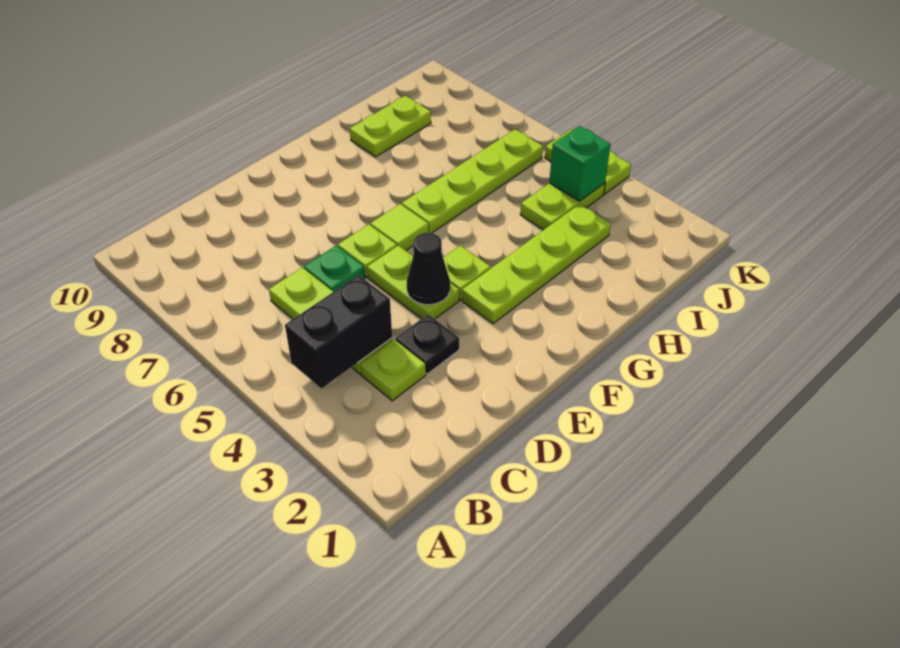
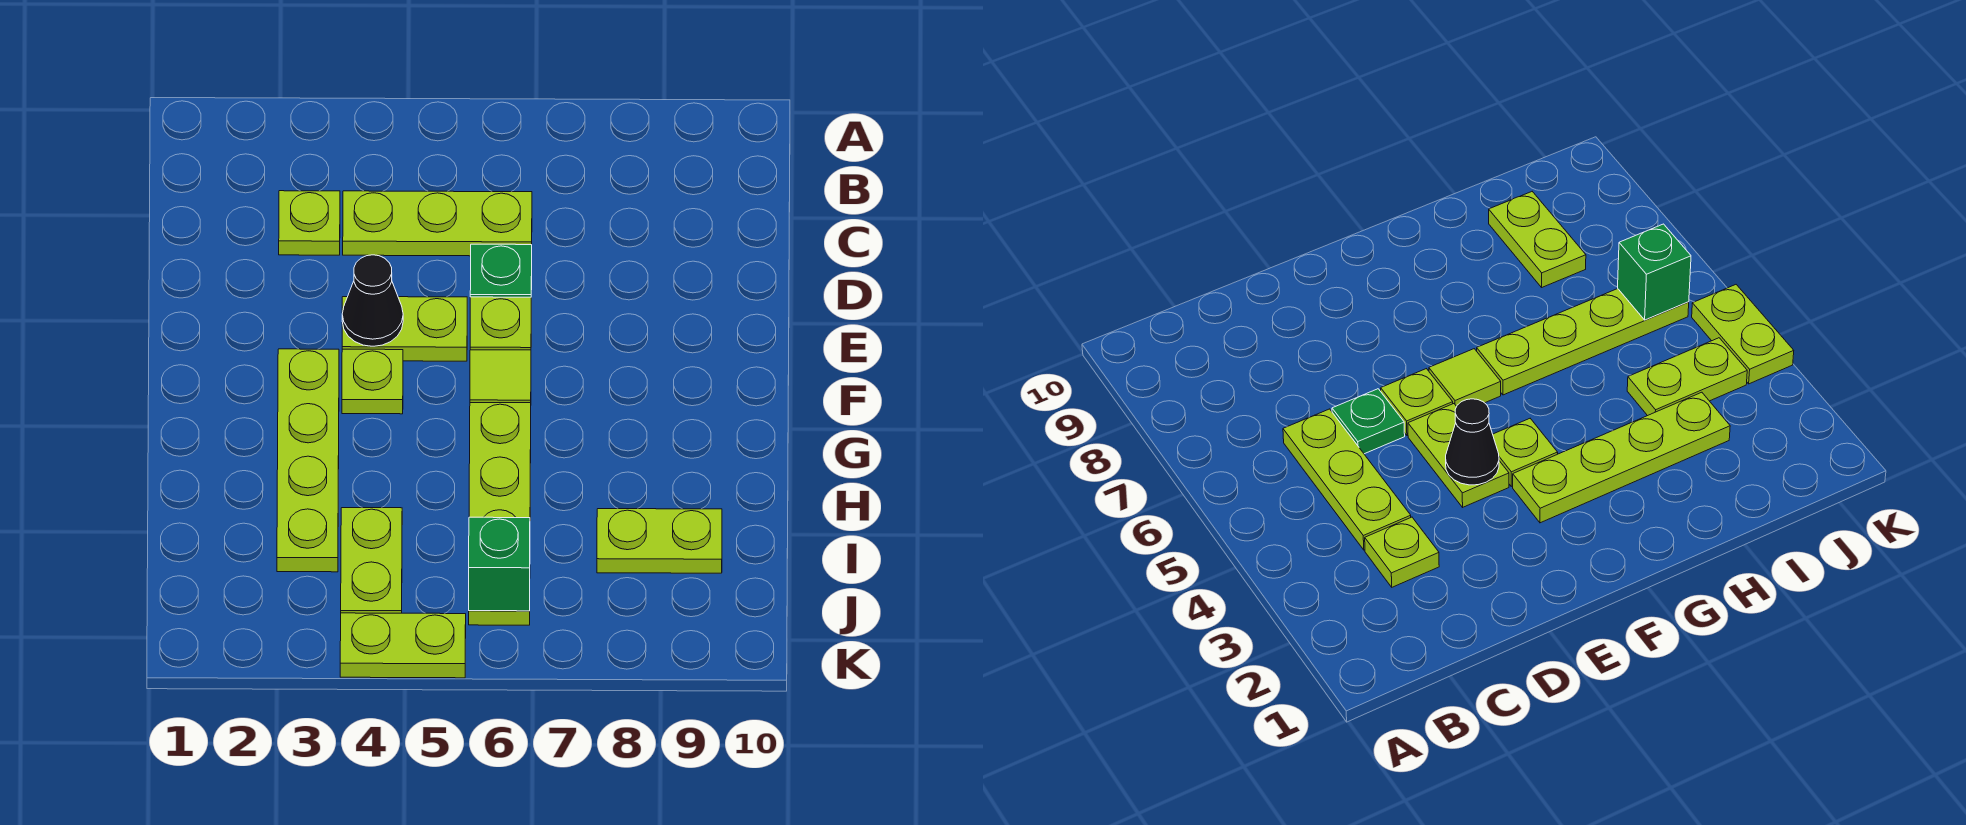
black 1x2 brick [285,275,392,389] -> none
black 1x1 plate [396,315,459,374] -> none
lime 1x2 plate [350,96,431,157] -> lime 1x2 plate turned to [597,509,722,573]
green 1x1 brick [549,126,611,201] -> green 1x1 brick moved to [469,517,530,611]

